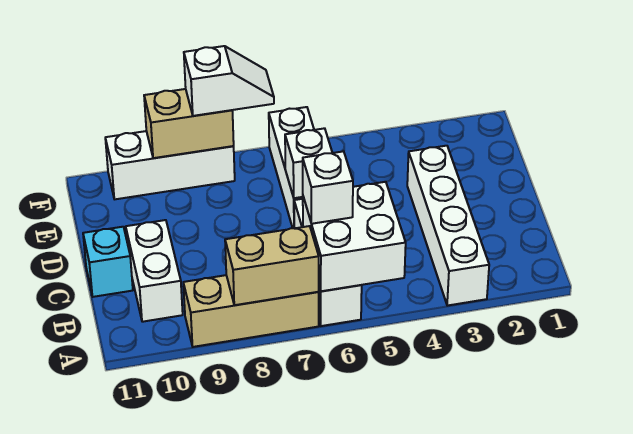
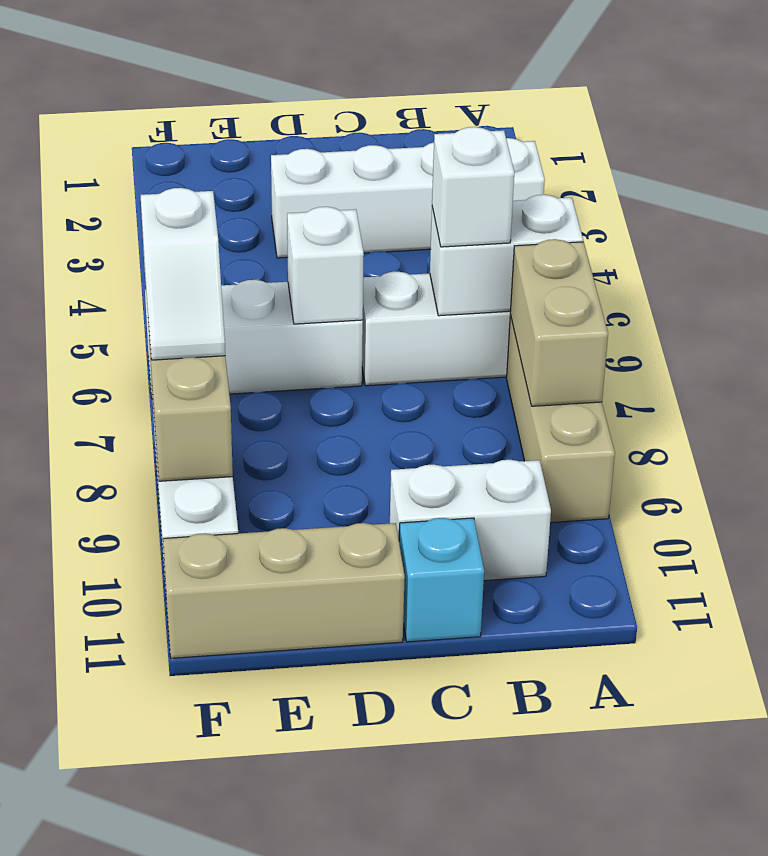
white 2x2 brick [303,182,406,291] -> white 1x2 brick [430,195,583,316]
none -> tan 1x3 brick [163,523,405,658]
white 1x2 slope [184,46,274,116] -> white 1x2 slope turned to [141,188,225,360]

